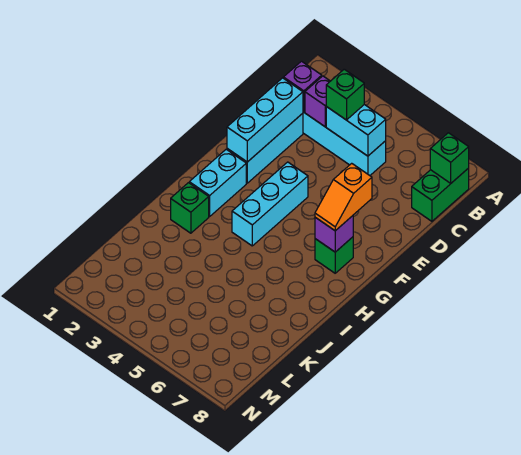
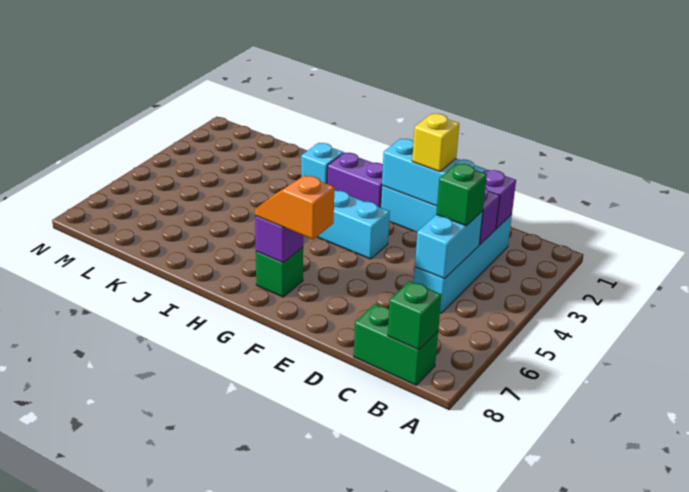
none -> yellow 1x1 brick [412,114,459,172]
cyan 1x2 brick [189,149,246,216] -> purple 1x2 brick [327,152,383,208]
green 1x1 brick [171,183,209,233] -> cyan 1x1 brick [301,143,343,184]

